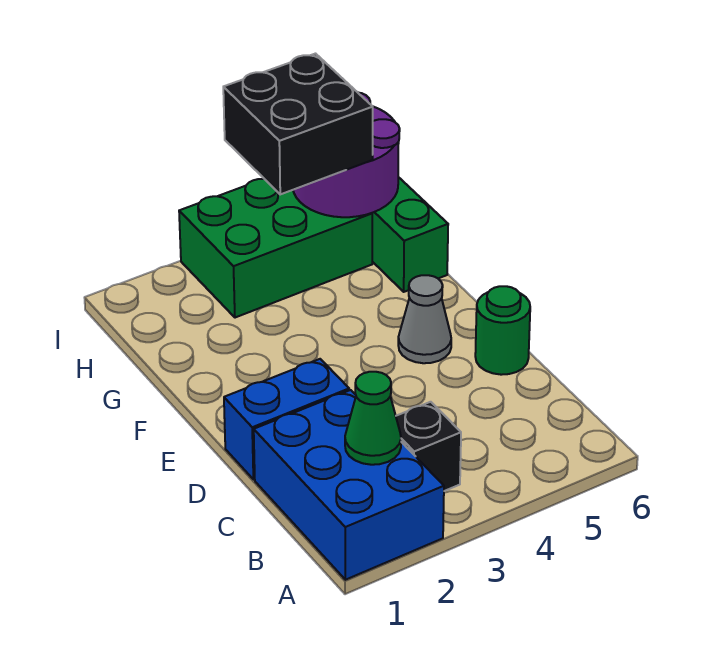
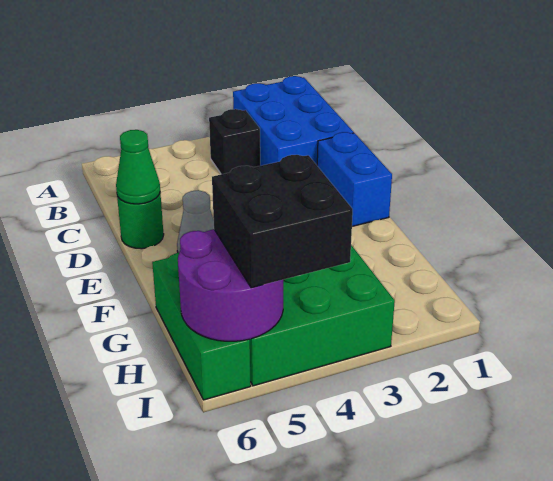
green 1x1 cone [345,372,401,465] -> green 1x1 cone moved to [116,130,160,204]
blue 1x2 brick [224,359,349,480] -> blue 1x2 brick turned to [317,132,392,226]

